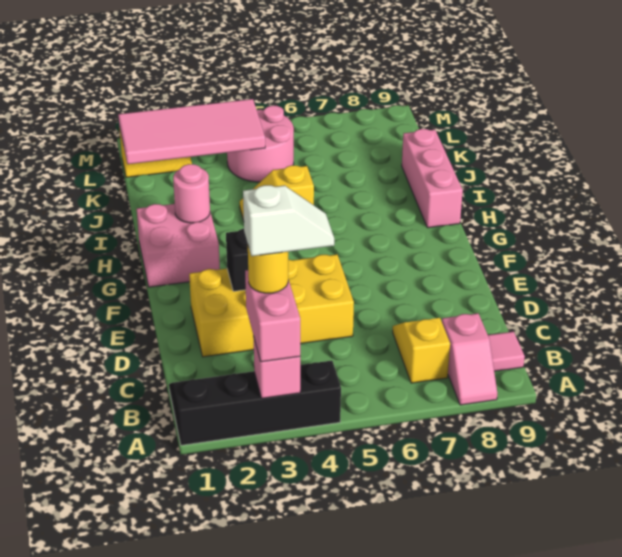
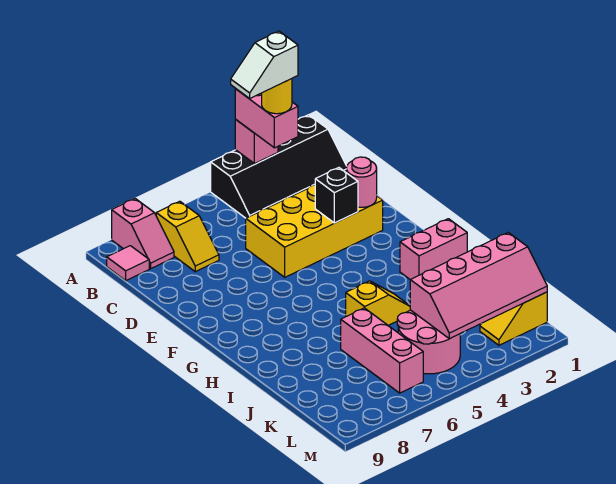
pink 1x2 slope [442,313,497,405] -> pink 1x2 slope turned to [112,199,174,269]
pink 2x2 brick [137,204,220,287] -> pink 1x2 brick [400,219,467,280]
pink 1x1 round brick [173,164,210,223] -> pink 1x1 round brick moved to [346,157,377,207]
pink 1x3 brick [402,129,463,228] -> pink 1x3 brick moved to [341,308,423,393]
pink 2x4 tile [118,99,265,164] -> pink 2x4 slope [410,233,547,339]

